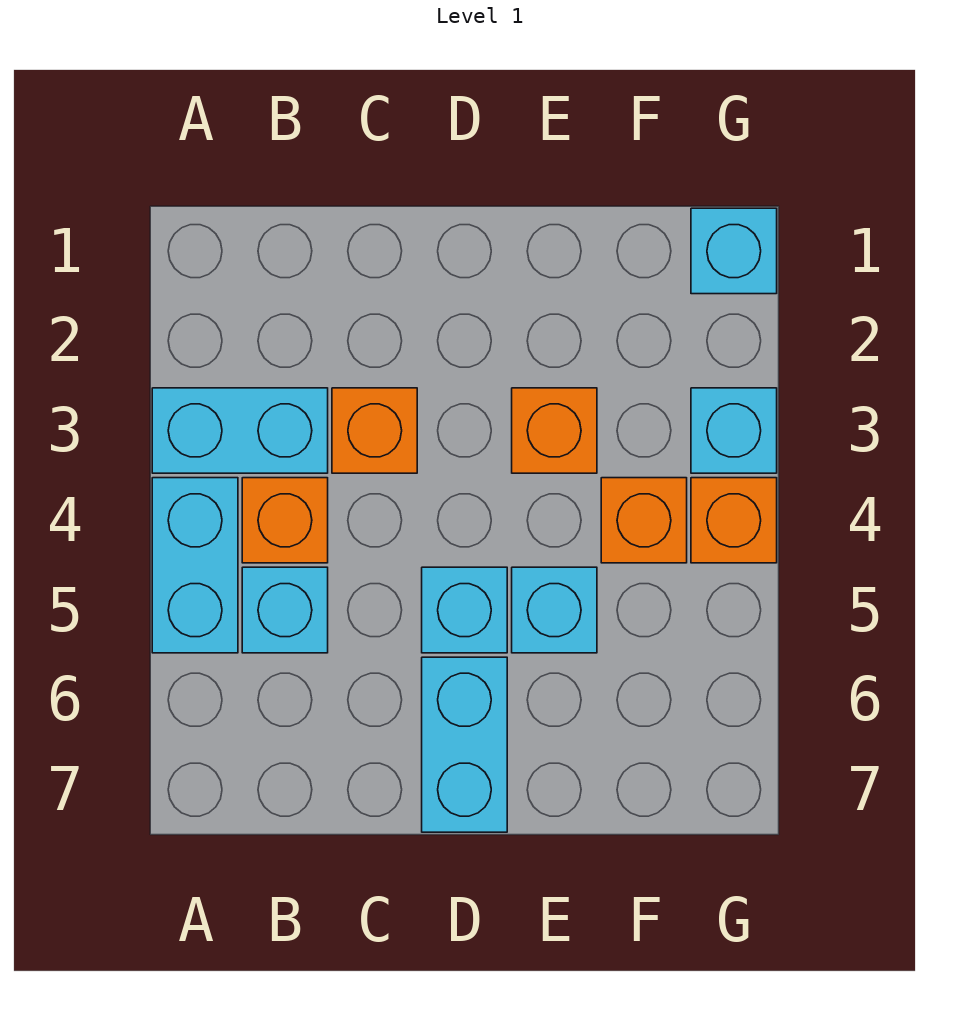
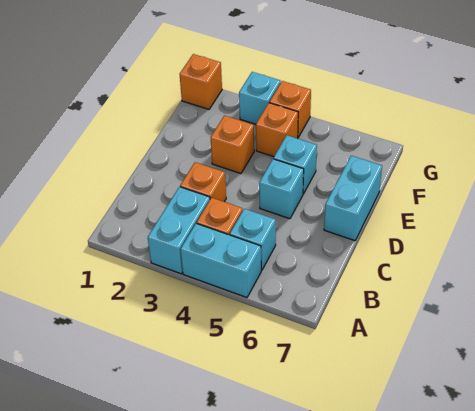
cyan 1x2 brick [422,657,507,832] -> cyan 1x2 brick turned to [324,156,382,241]
cyan 1x1 brick [691,208,777,294] -> orange 1x1 brick [180,54,222,109]

